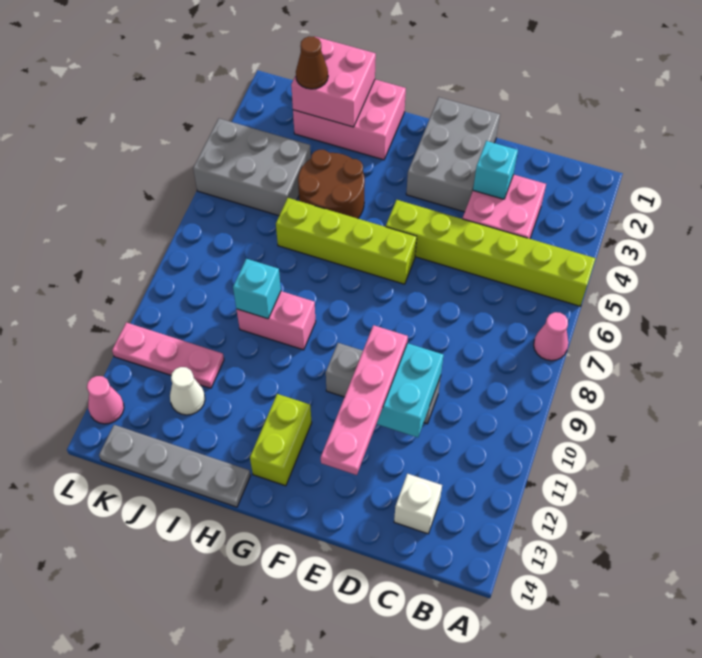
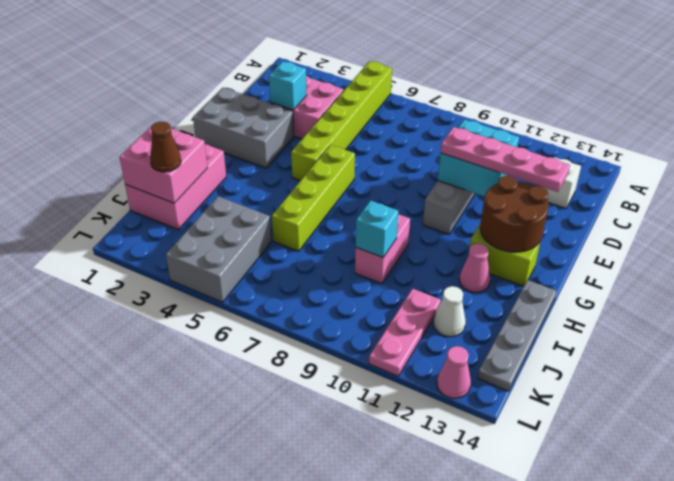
pink 1x1 cone [534,312,568,361] -> pink 1x1 cone moved to [459,243,490,292]
brown 2x2 round brick [298,150,365,219] -> brown 2x2 round brick moved to [480,176,549,252]

